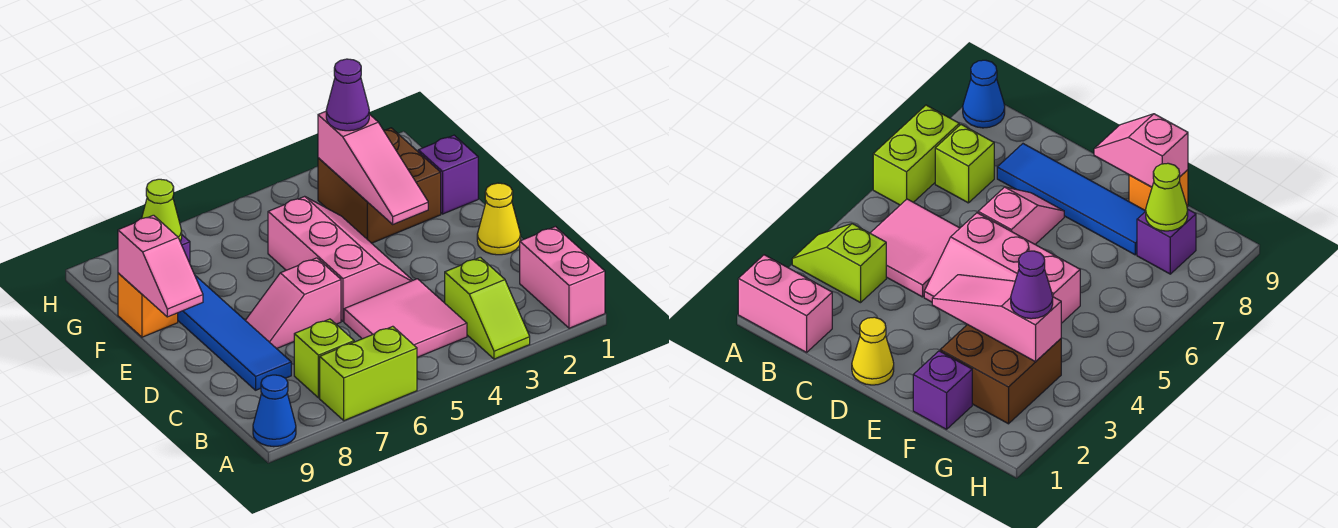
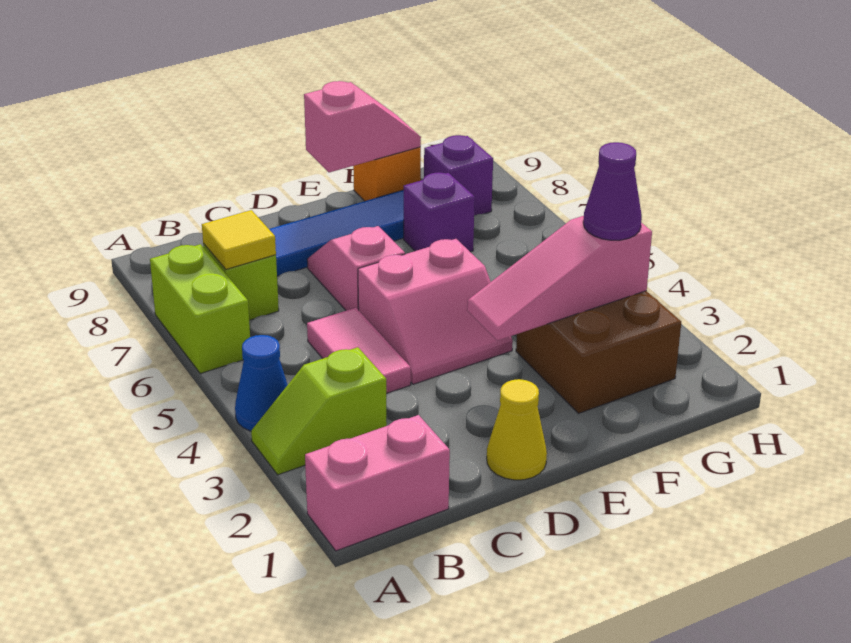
blue 1x1 cone [253,375,296,447] -> blue 1x1 cone moved to [235,335,288,431]
pink 2x2 tile [344,279,467,358] -> pink 1x2 tile [307,308,411,394]
none -> yellow 1x1 tile [202,210,276,269]
pink 2x3 slope [268,196,412,321] -> pink 2x2 slope [358,239,513,384]
pink 1x2 slope [118,215,203,317] -> pink 1x2 slope turned to [304,81,421,172]
purple 1x1 brick [418,135,478,214] -> purple 1x1 brick moved to [404,172,475,252]
lime 1x1 cone [142,179,182,242] -> none

